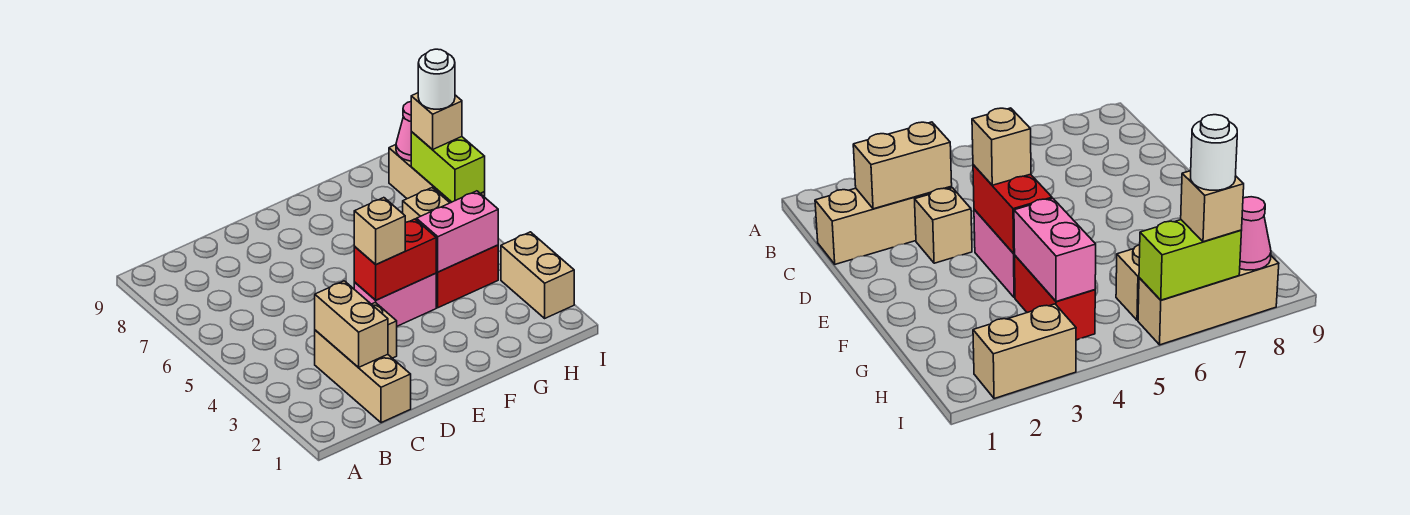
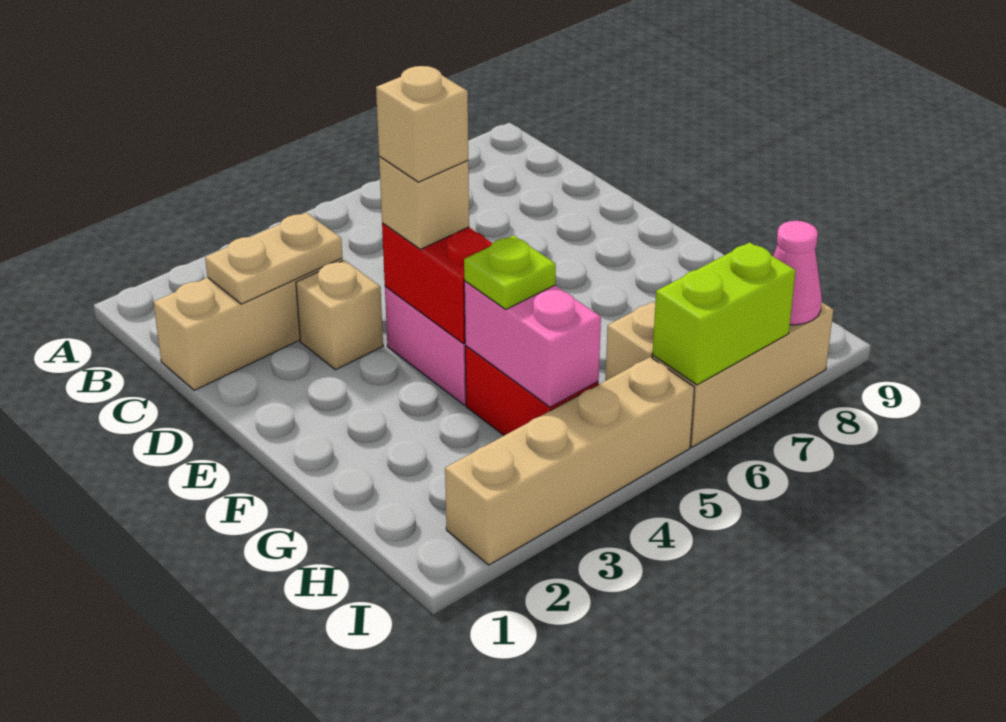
tan 1x2 brick [315,281,388,368] -> tan 1x2 plate [205,213,343,304]
none -> lime 1x1 plate [464,235,556,309]
tan 1x2 brick [501,232,574,318] -> tan 1x4 brick [445,357,695,565]
tan 1x1 brick [411,93,462,150] -> tan 1x1 brick moved to [376,66,468,182]
white 1x1 round brick [418,49,455,109] -> none

